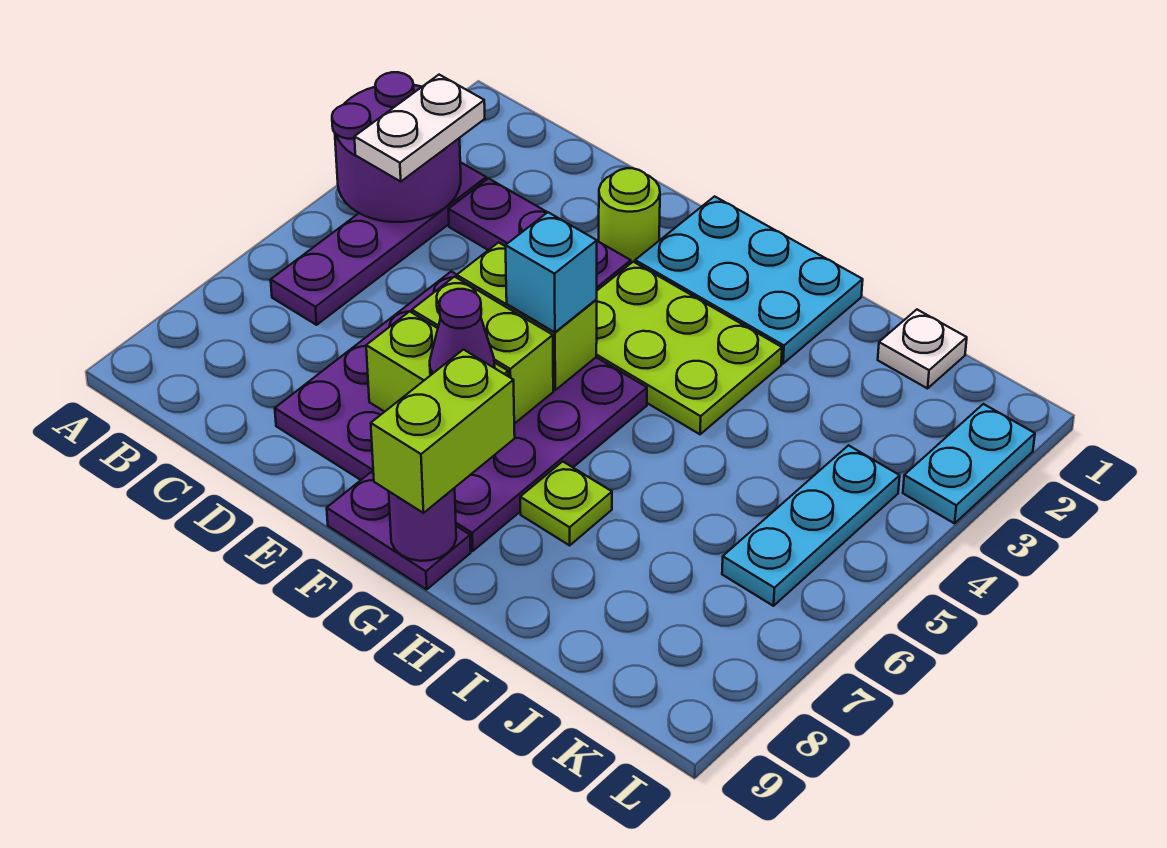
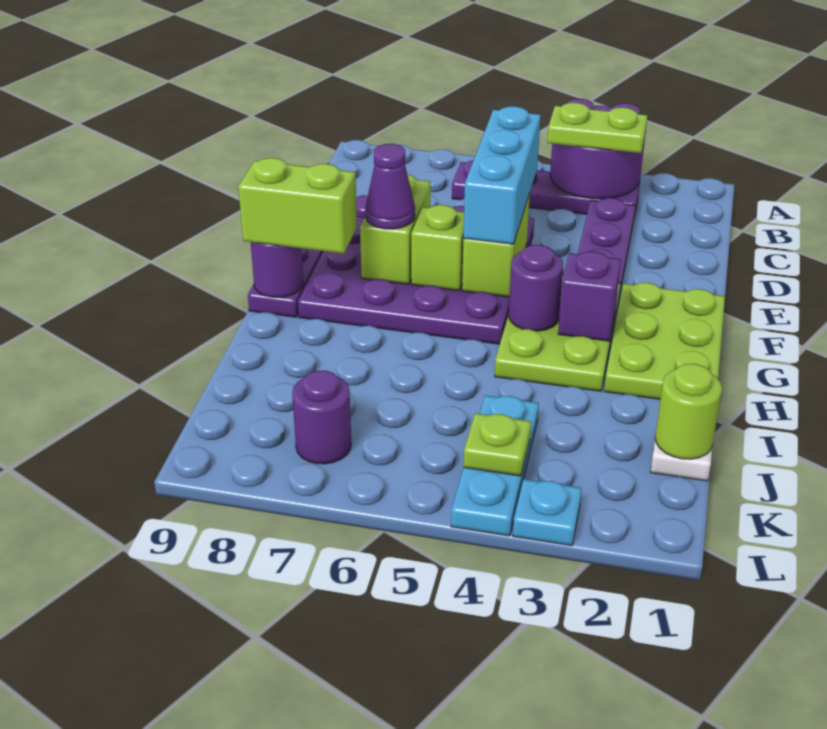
white 1x2 plate [354,75,485,181] -> lime 1x2 plate [547,103,647,153]
lime 1x1 round brick [599,168,660,263] -> lime 1x1 round brick moved to [655,364,722,459]
lime 1x2 brick [412,277,553,424] -> lime 1x1 brick [411,205,464,291]
cyan 2x3 plate [635,196,863,364] -> lime 2x3 plate [604,283,725,399]
cyan 1x1 brick [506,212,597,332] -> cyan 1x3 brick [464,106,541,244]
none -> purple 1x1 brick [558,251,621,341]
none -> purple 1x1 round brick [509,245,563,331]
lime 1x1 plate [520,461,612,545] -> lime 1x1 plate moved to [464,413,531,476]
cyan 1x3 plate [722,445,900,606] -> cyan 1x3 plate turned to [451,395,539,536]
none -> purple 1x1 round brick [292,370,351,464]
cyan 1x2 plate [903,404,1035,523] -> cyan 1x1 plate [513,479,582,546]

